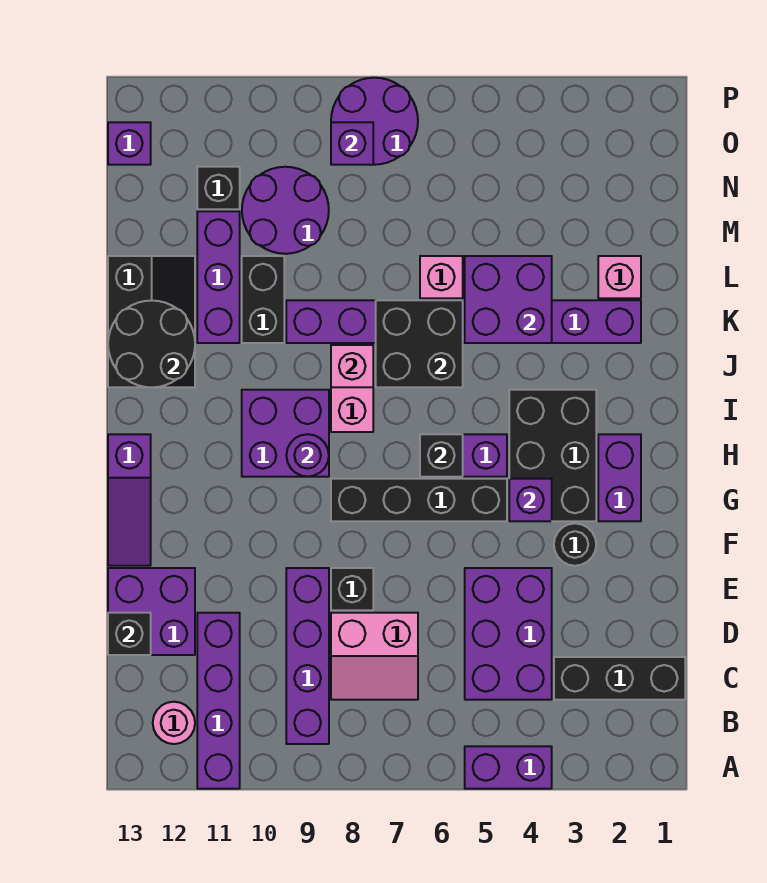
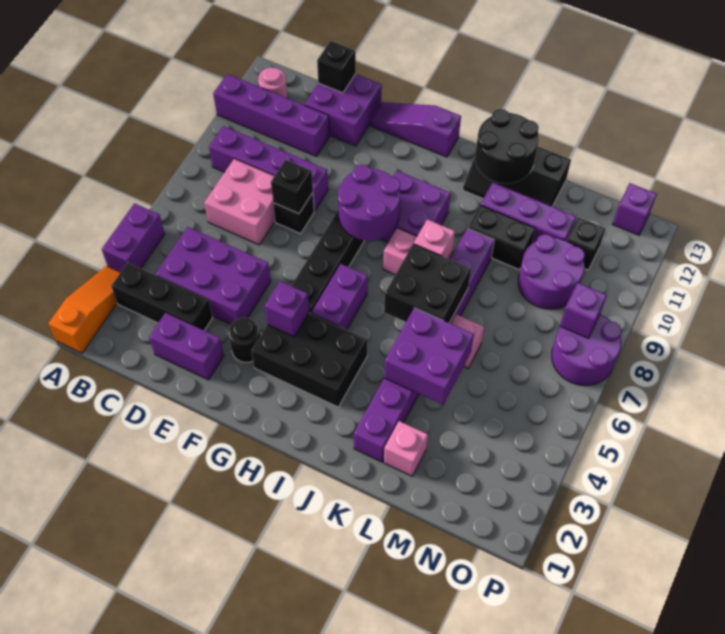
none -> orange 1x3 slope [48,266,120,353]
black 1x3 brick [554,657,685,700] -> black 1x3 brick turned to [111,262,213,331]
pink 2x2 slope [331,613,418,700] -> pink 2x2 brick [204,159,275,245]
purple 1x2 brick [598,434,641,521] -> purple 1x2 brick moved to [149,313,224,380]
black 1x1 brick [420,434,463,477] -> black 1x1 brick moved to [271,160,313,214]
purple 1x1 round brick [286,434,329,477] -> purple 2x2 round brick [338,165,400,241]

